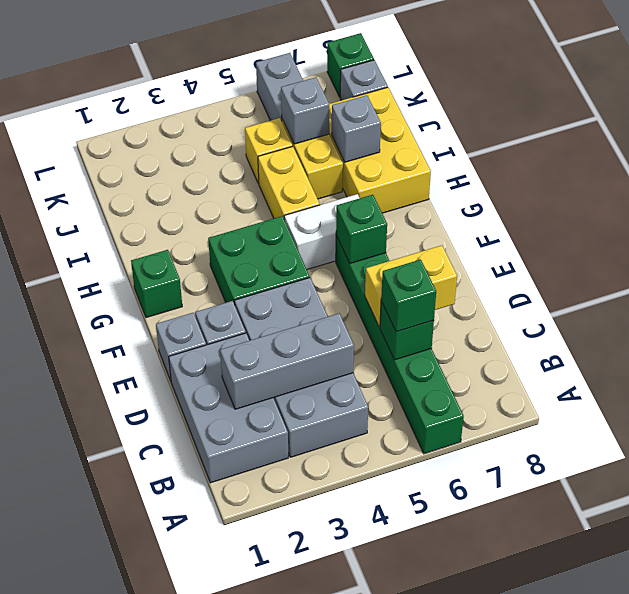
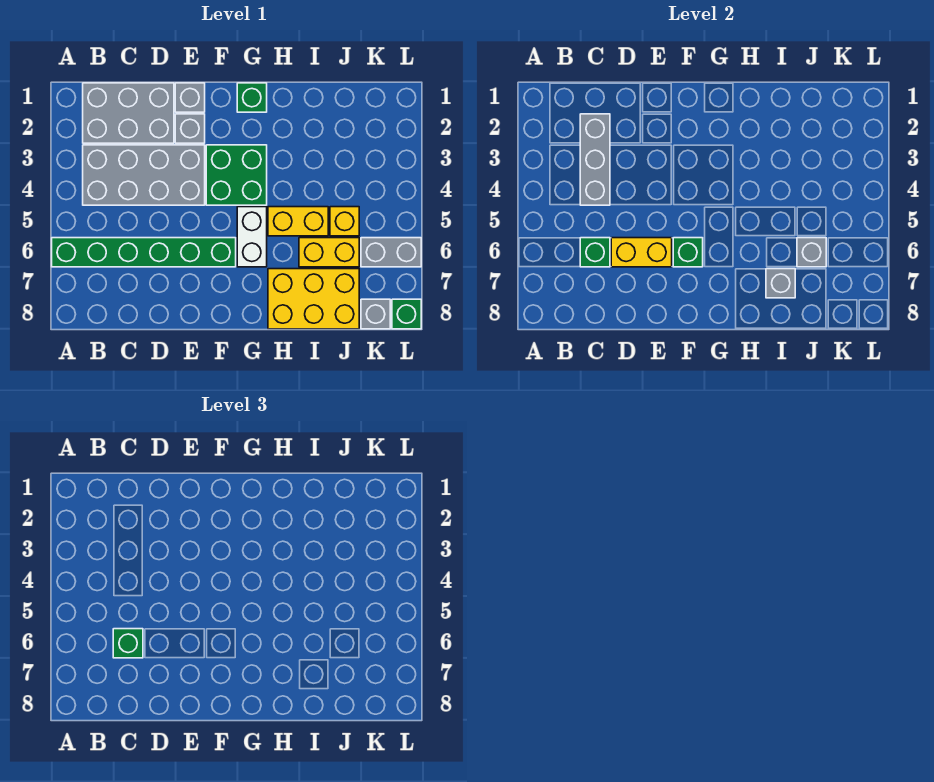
yellow 1x2 brick [365,245,457,327] -> yellow 1x2 brick turned to [611,238,672,267]

